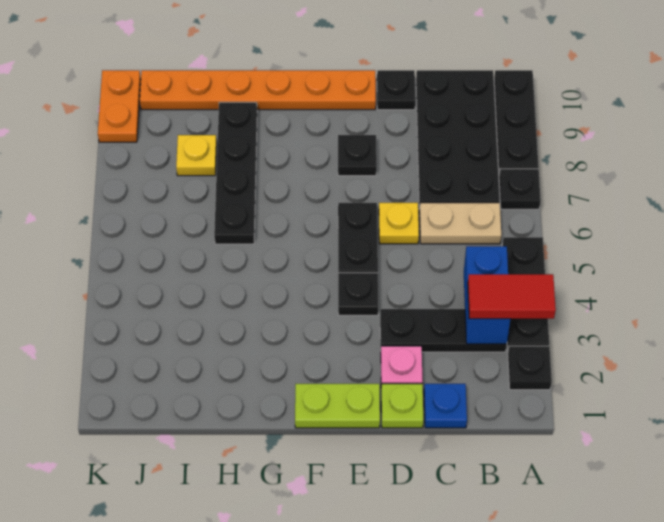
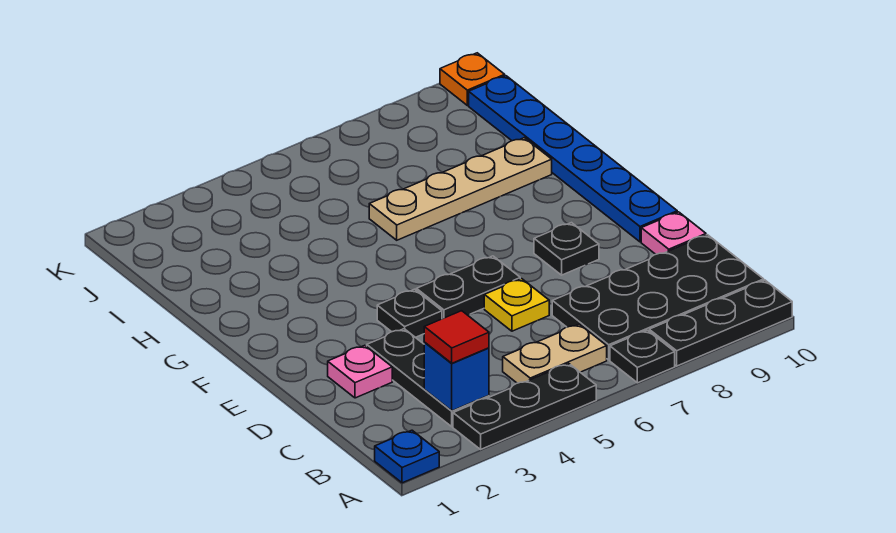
black 1x1 plate [508,346,552,390] -> none
red 1x2 tile [468,274,556,319] -> red 1x1 tile [424,311,489,363]
blue 1x2 brick [464,246,510,344] -> blue 1x1 brick [424,343,489,411]
tan 1x2 plate [419,203,501,244] -> tan 1x2 plate turned to [503,324,607,383]
blue 1x1 plate [424,384,467,428] -> blue 1x1 plate moved to [375,430,439,483]
lime 1x1 plate [381,384,423,428] -> none
black 1x1 plate [377,70,415,110] -> pink 1x1 plate [641,212,706,254]
lime 1x2 plate [295,384,380,428] -> none
orange 1x6 plate [140,70,376,110] -> blue 1x6 plate [469,76,677,242]
black 1x4 plate [214,102,257,244] -> tan 1x4 plate [369,138,552,240]
yellow 1x1 plate [176,135,217,176] -> none
orange 1x2 plate [98,70,141,142] -> orange 1x1 plate [440,53,505,105]

